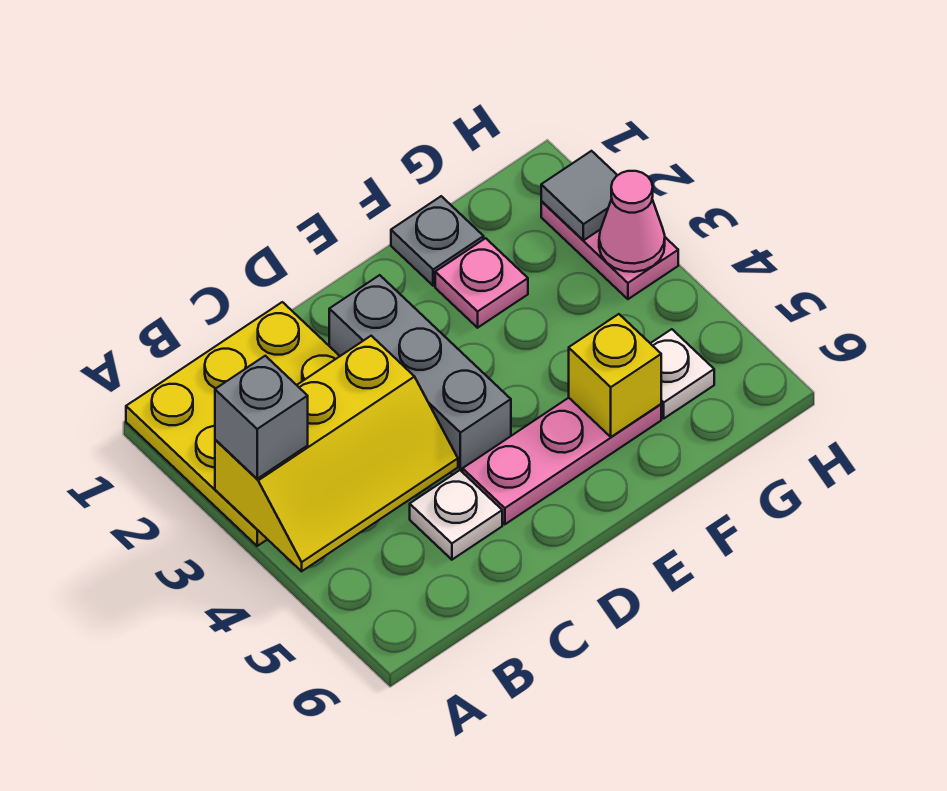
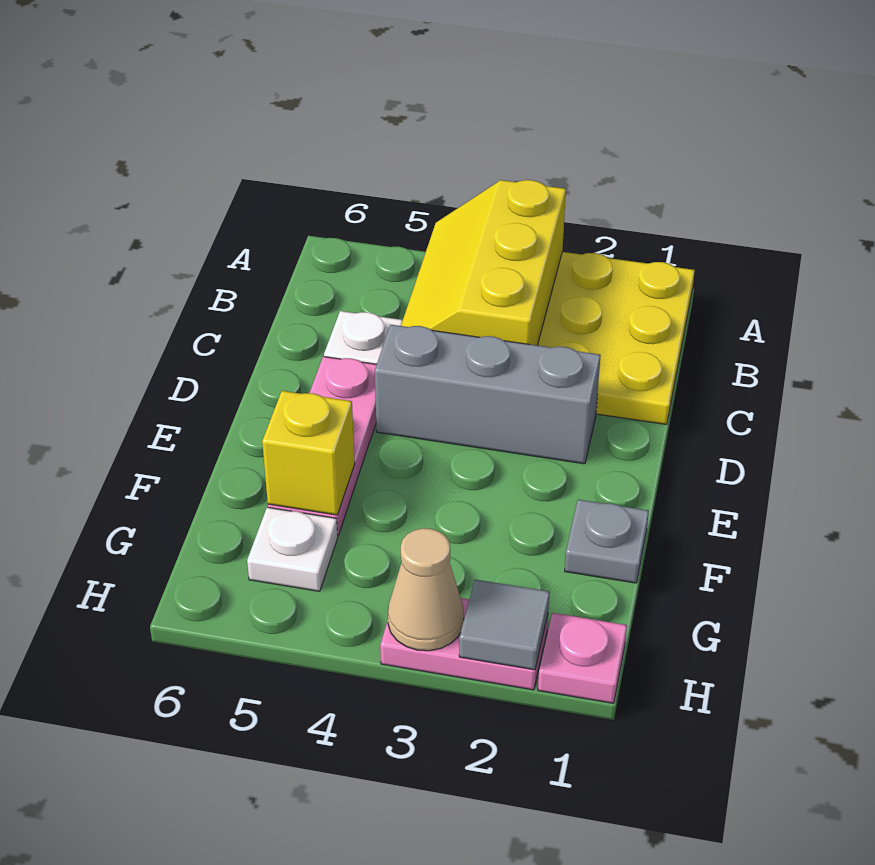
grey 1x1 brick [215,356,308,479] -> none
pink 1x1 plate [435,238,528,328] -> pink 1x1 plate moved to [538,613,627,703]
pink 1x1 cone [599,171,665,272] -> tan 1x1 cone [388,528,464,651]

